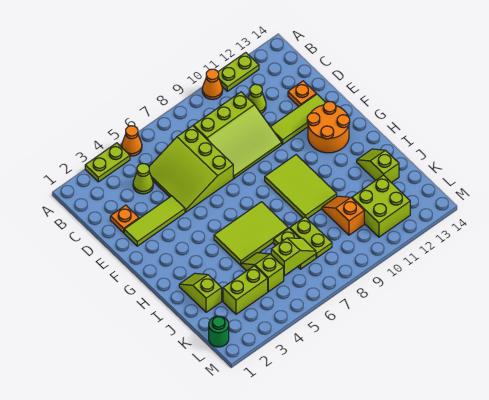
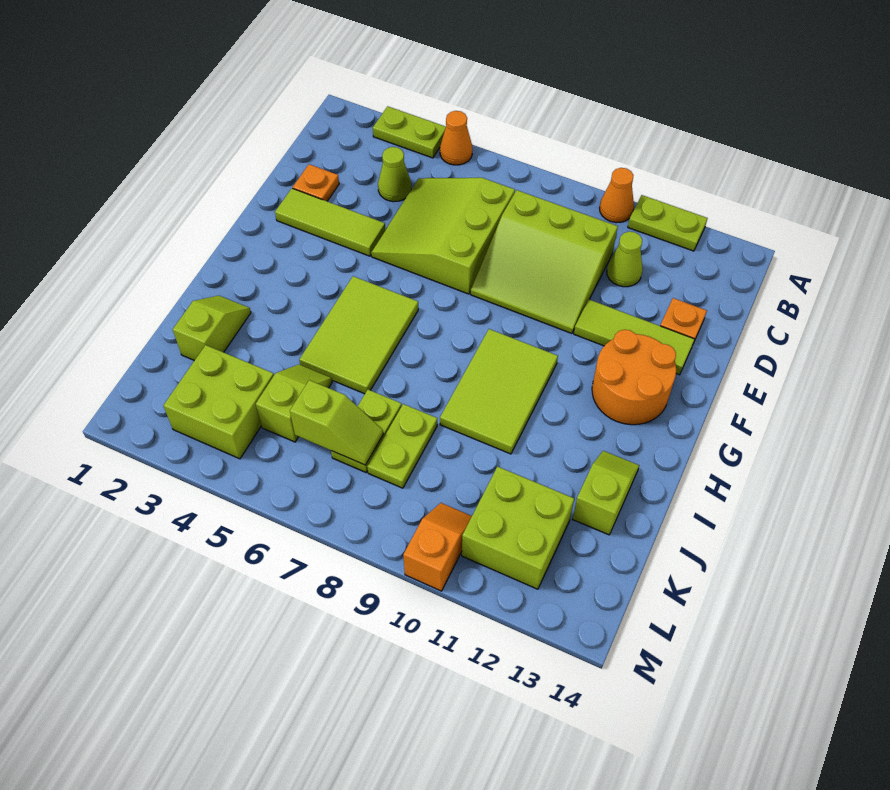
lime 2x3 tile [214,202,288,265] -> lime 2x3 tile turned to [299,276,418,394]
orange 1x2 slope [322,196,364,235] -> orange 1x2 slope moved to [403,503,472,591]
lime 1x2 brick [223,266,268,314] -> lime 2x2 brick [163,345,274,459]
green 1x1 round brick [209,316,229,347] -> none

